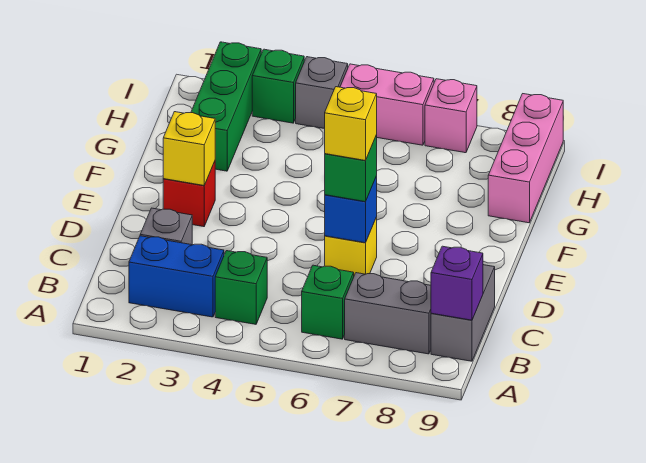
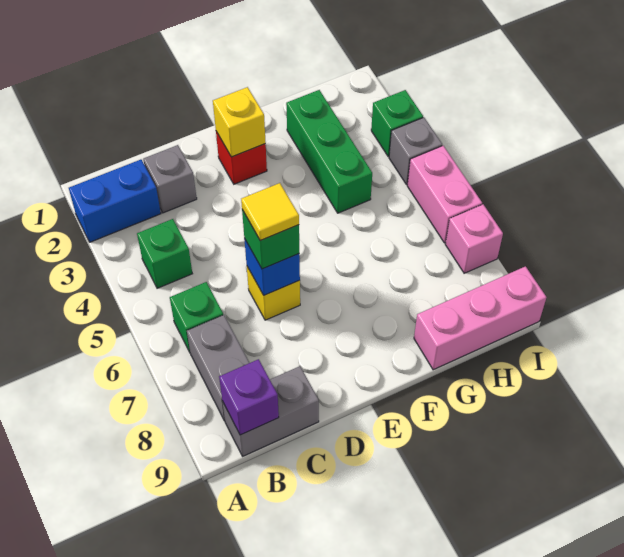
blue 1x2 brick [129,236,224,317] -> blue 1x2 brick turned to [69,160,161,242]
yellow 1x1 brick [325,87,377,161] -> yellow 1x1 tile [241,183,299,241]
green 1x3 brick [191,42,261,171] -> green 1x3 brick turned to [286,90,372,213]

